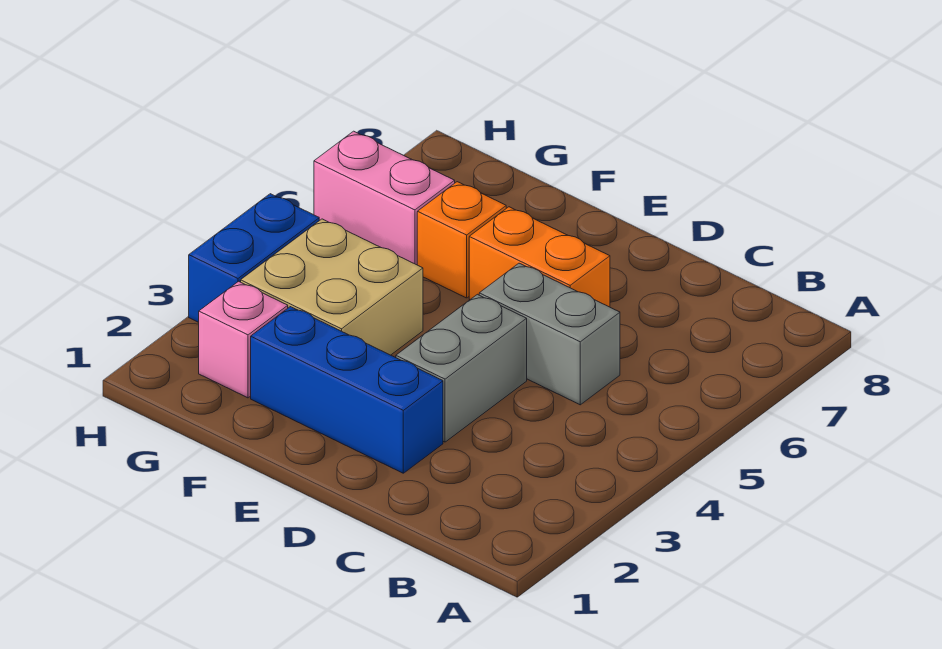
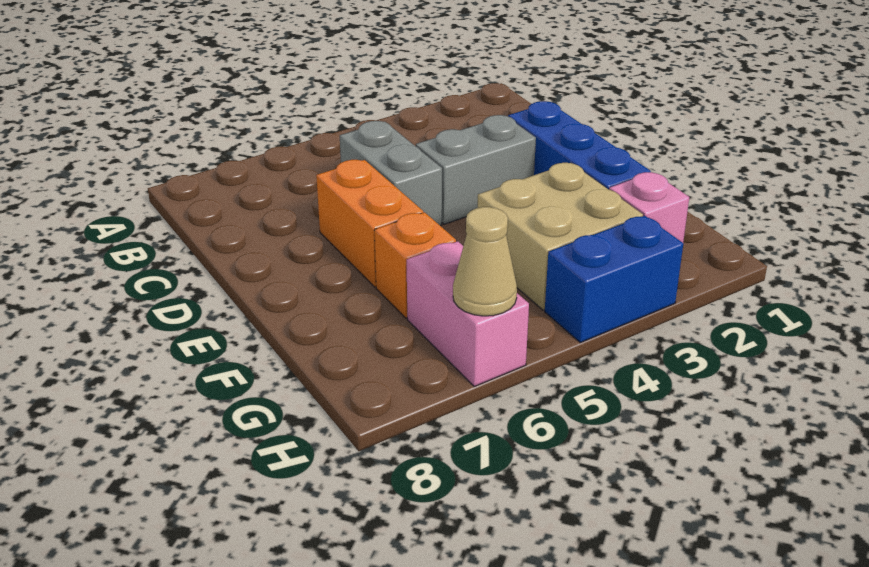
none -> tan 1x1 cone [453,207,517,316]

